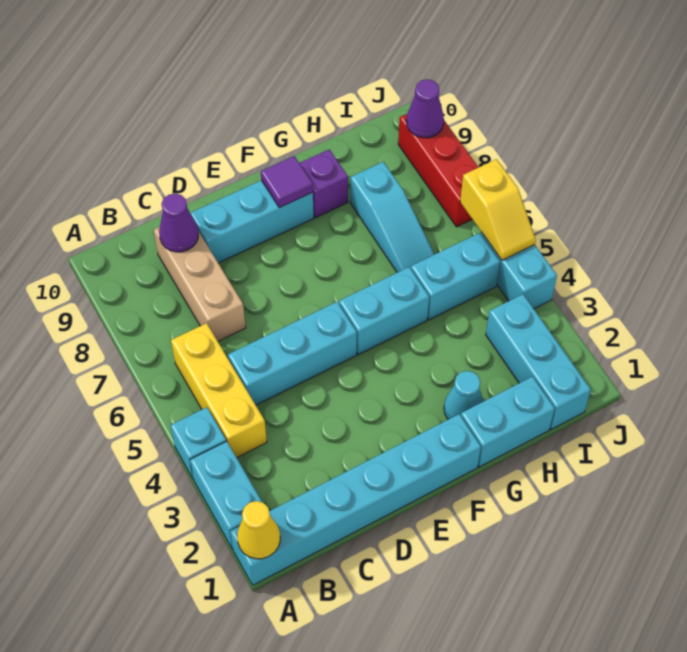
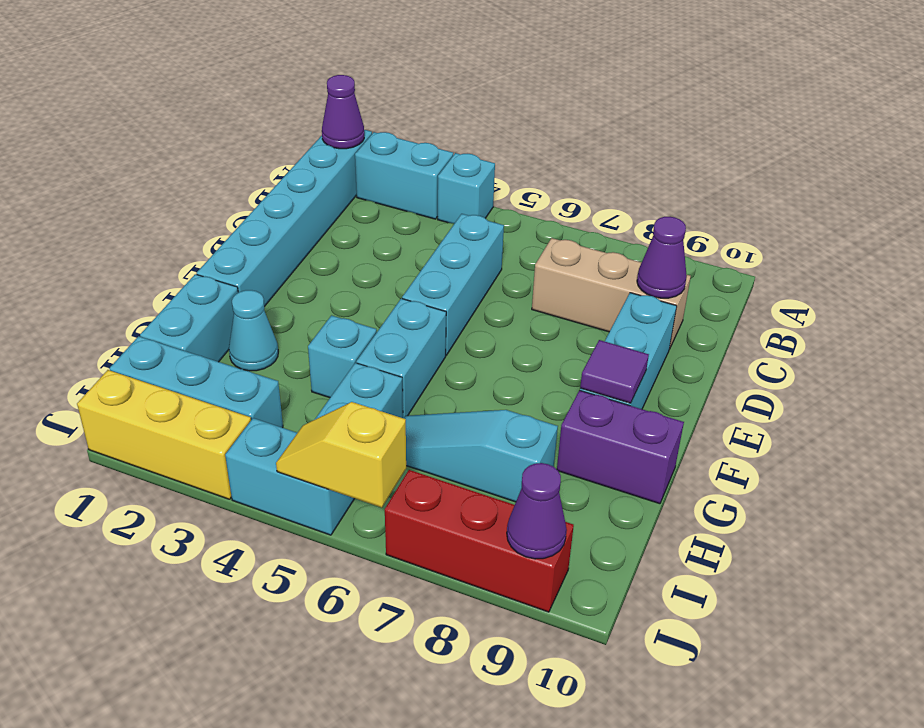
yellow 1x1 cone [237,501,280,559] -> purple 1x1 cone [322,75,364,149]
yellow 1x3 brick [171,323,267,458] -> yellow 1x3 brick moved to [77,370,251,499]
none -> cyan 1x1 brick [308,315,377,398]
purple 1x1 brick [299,149,348,218] -> purple 1x2 brick [557,390,684,504]

